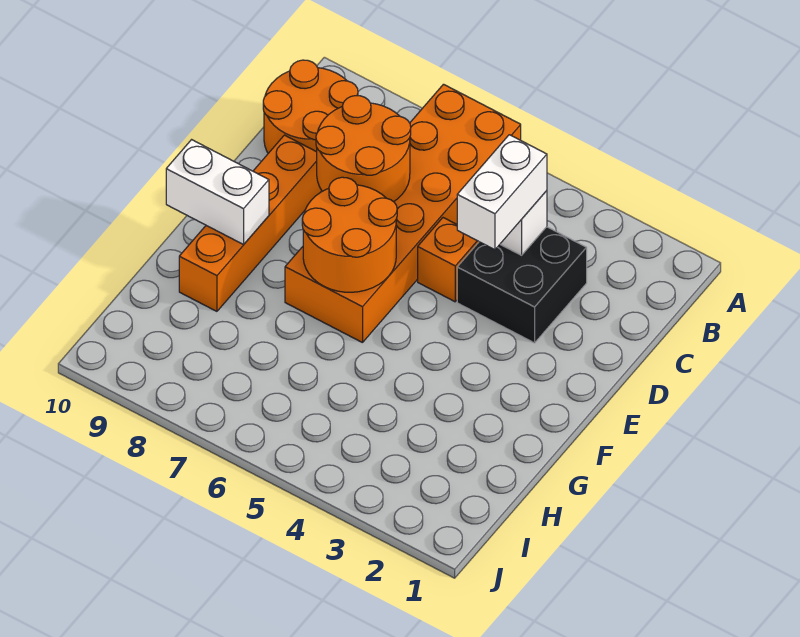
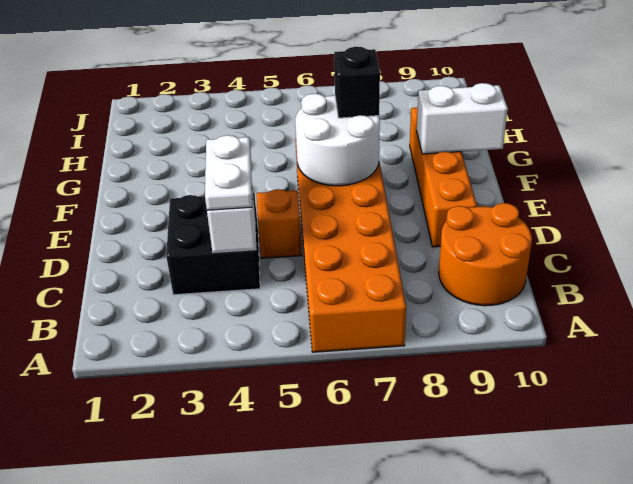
white 1x2 brick [457,135,547,250] -> white 1x2 plate [205,135,252,210]
orange 2x2 round brick [316,96,411,202] -> none
orange 2x2 round brick [302,177,397,292] -> white 2x2 round brick [295,94,380,186]
none -> black 1x1 brick [334,47,380,118]

